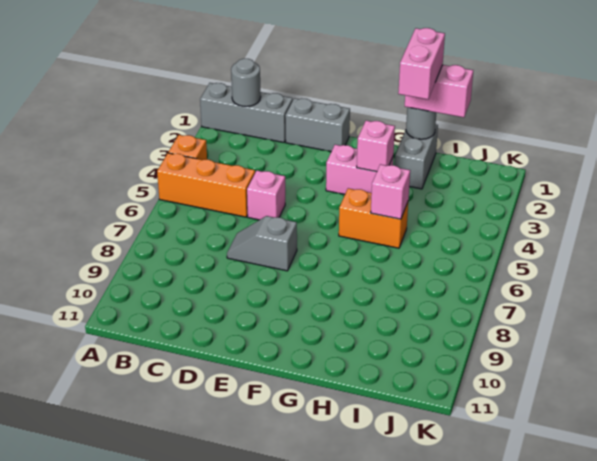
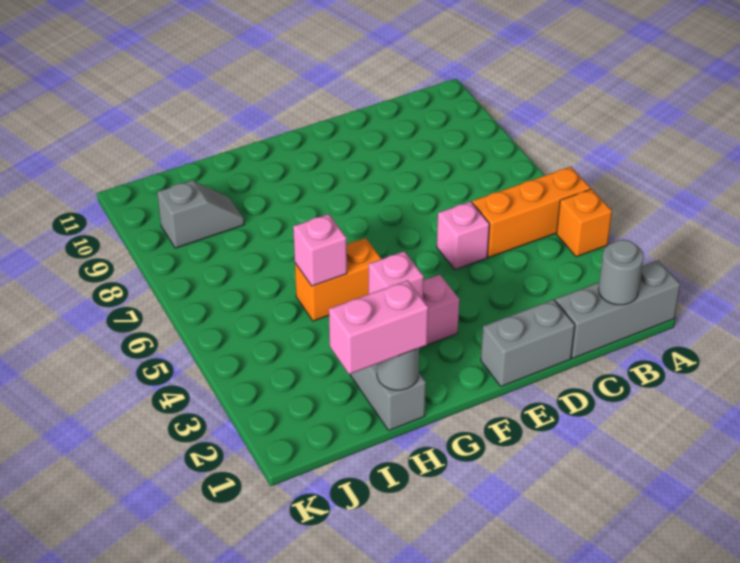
grey 1x2 slope [227,216,297,271] -> grey 1x2 slope moved to [157,181,244,248]
pink 1x2 brick [398,28,445,99] -> none

